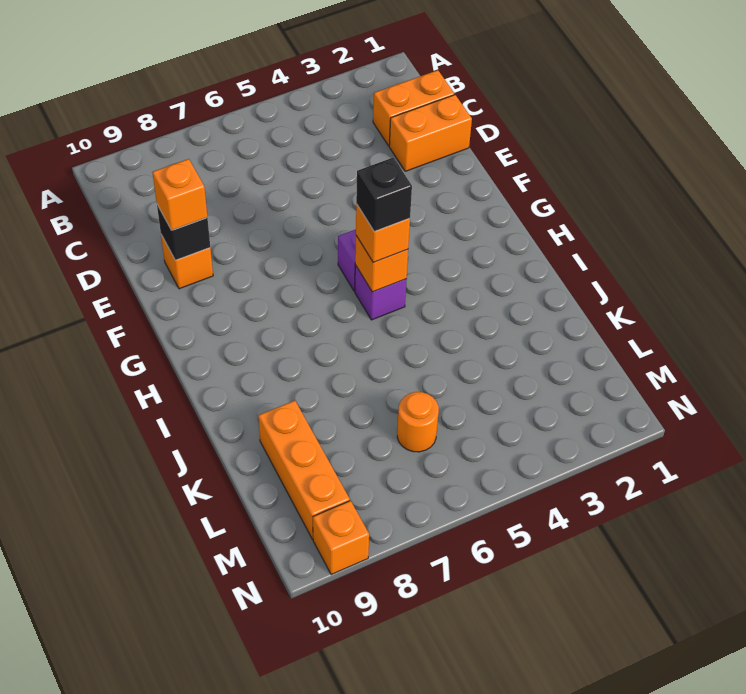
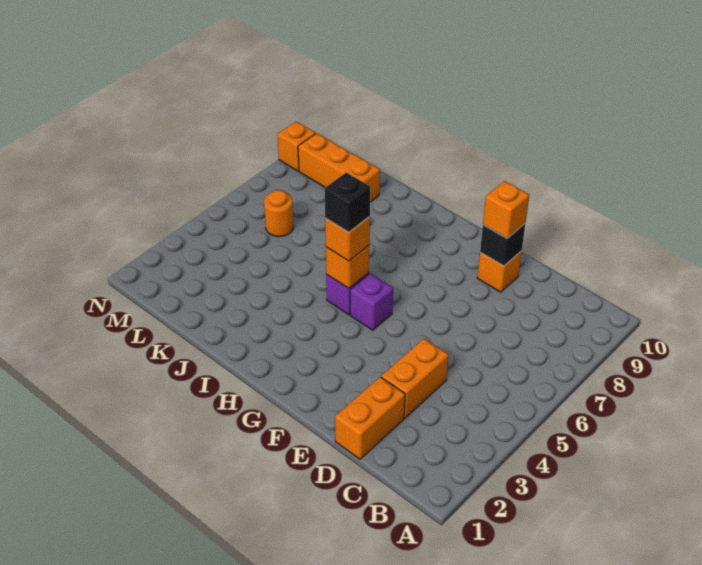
orange 1x2 brick [373,70,454,146] -> orange 1x2 brick moved to [381,339,449,418]

